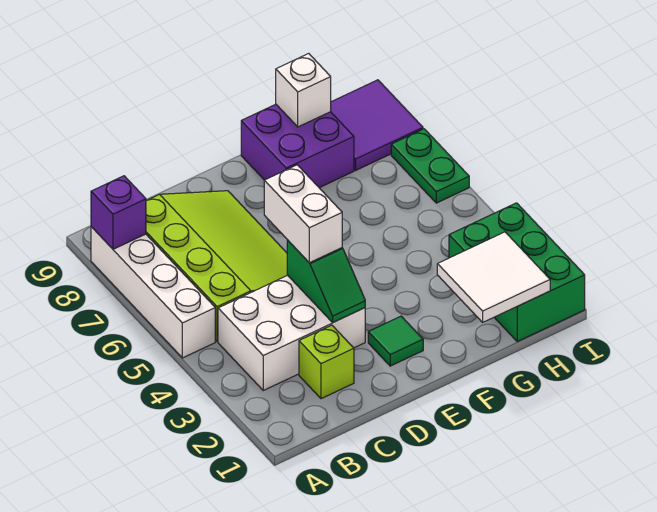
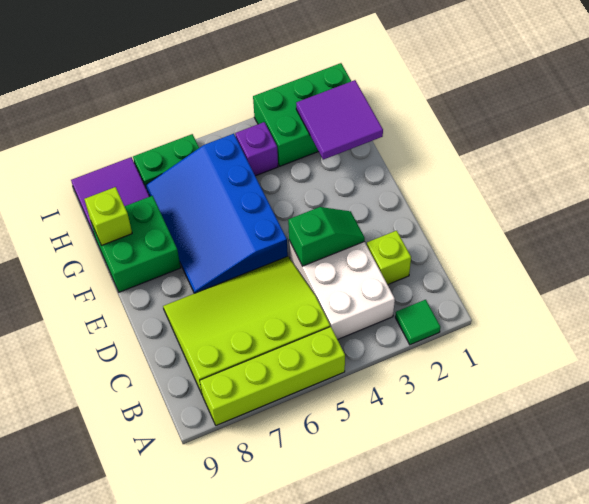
white 1x4 brick [91,227,215,358] -> lime 1x4 brick [200,327,345,425]
purple 1x1 brick [91,176,146,249] -> purple 1x1 brick moved to [235,122,278,176]
white 1x2 brick [264,165,342,263] -> none
green 1x1 tile [368,316,423,366] -> green 1x1 tile moved to [395,300,440,345]
none -> blue 3x4 slope [145,134,288,293]
purple 2x2 brick [241,104,354,188] -> green 2x2 brick [91,196,181,292]
white 2x2 tile [437,232,550,322] -> purple 2x2 tile [296,80,383,160]
white 1x1 brick [276,53,331,127] -> lime 1x1 brick [84,187,132,245]

